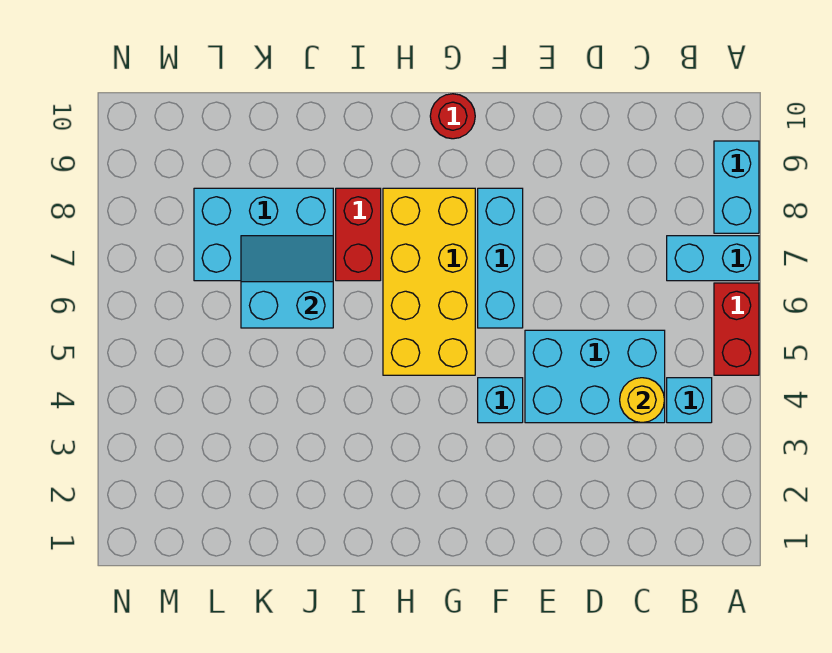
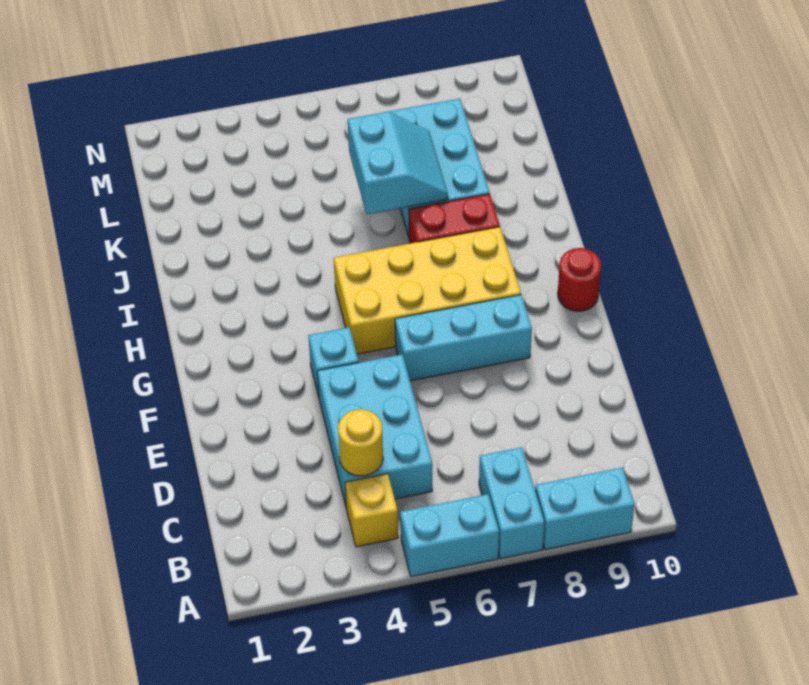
red 1x2 brick [714,283,759,375] -> cyan 1x2 brick [400,494,499,577]
cyan 1x1 brick [667,378,712,423] -> yellow 1x1 brick [345,474,398,547]

